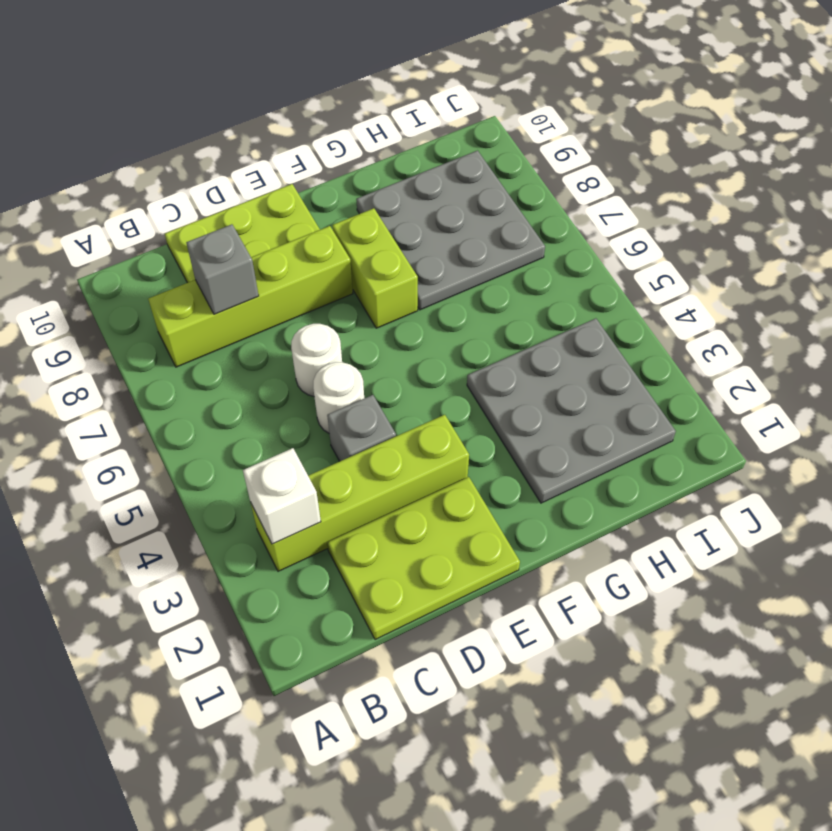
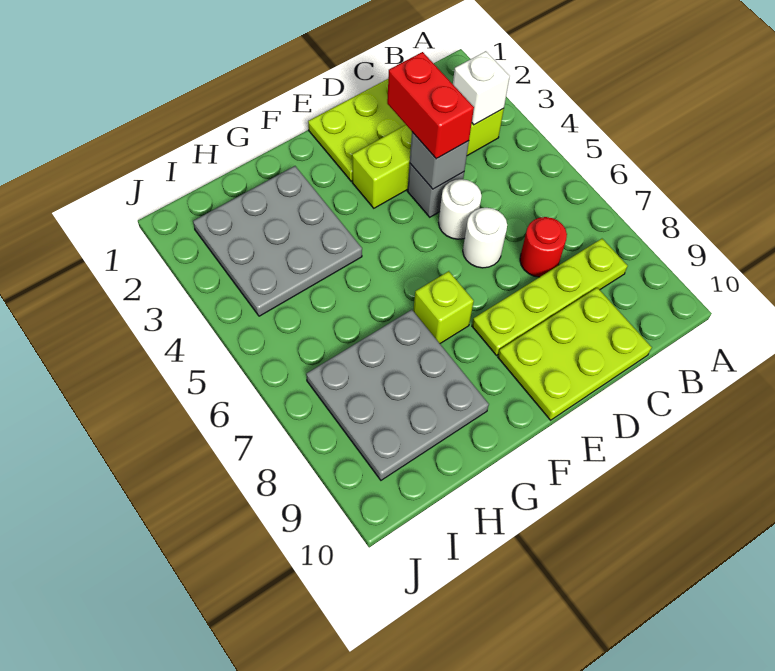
lime 1x4 brick [148,226,353,367] -> lime 1x4 plate [472,239,628,355]
none -> red 1x1 round brick [520,217,567,277]
grey 1x1 brick [186,224,259,314] -> grey 1x1 brick moved to [410,132,469,189]
none -> red 1x2 brick [387,52,474,159]
lime 1x2 brick [332,208,418,328] -> lime 1x1 brick [413,271,474,343]

